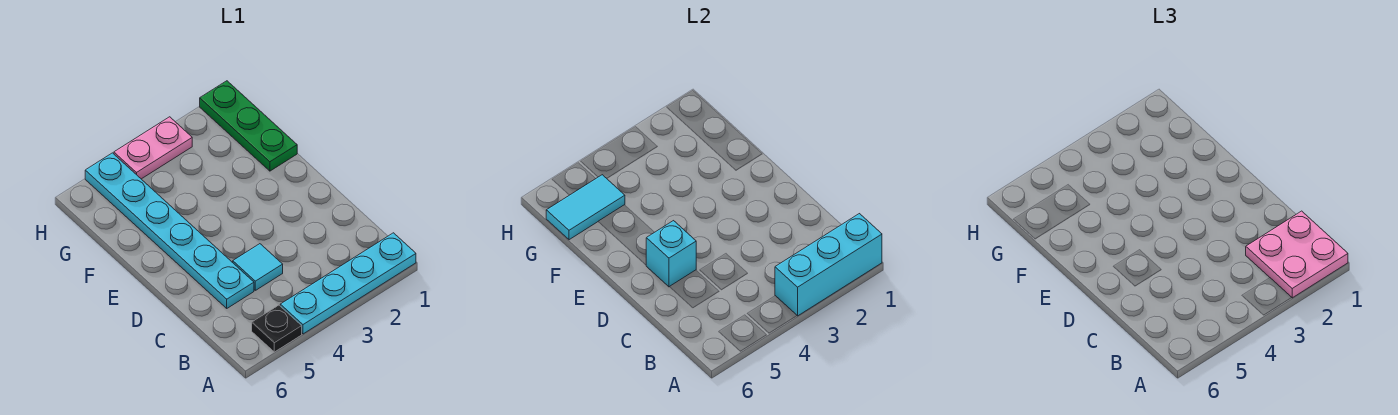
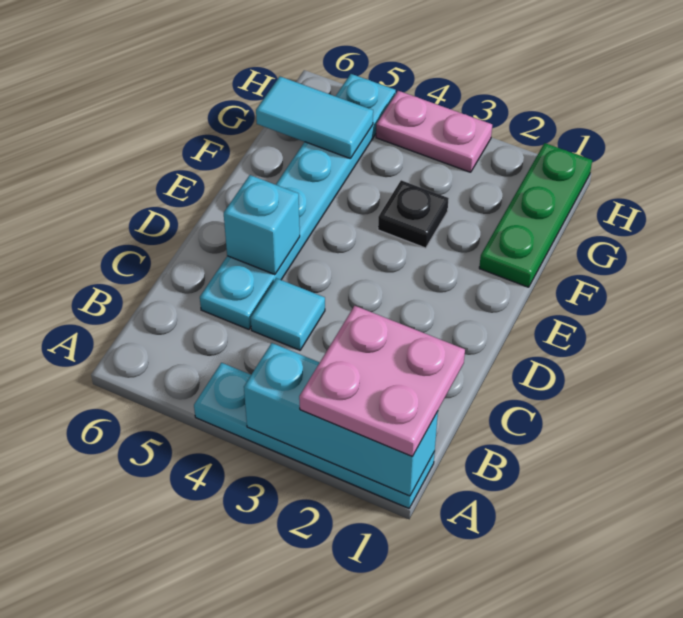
black 1x1 plate [252,305,302,352] -> black 1x1 plate moved to [378,180,449,248]

